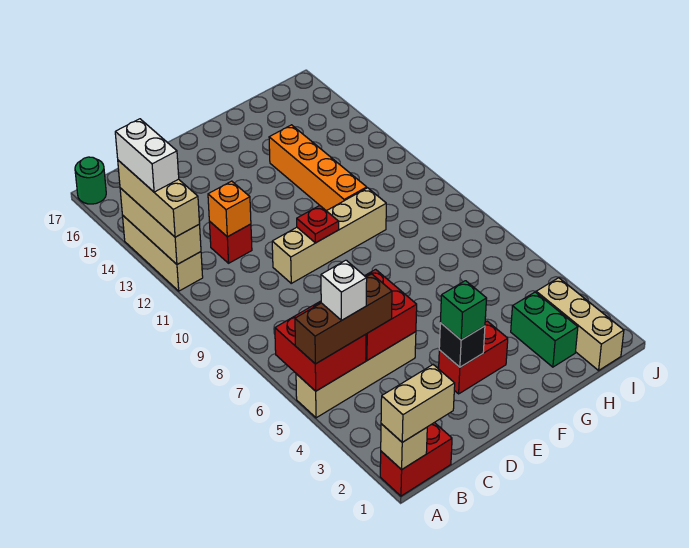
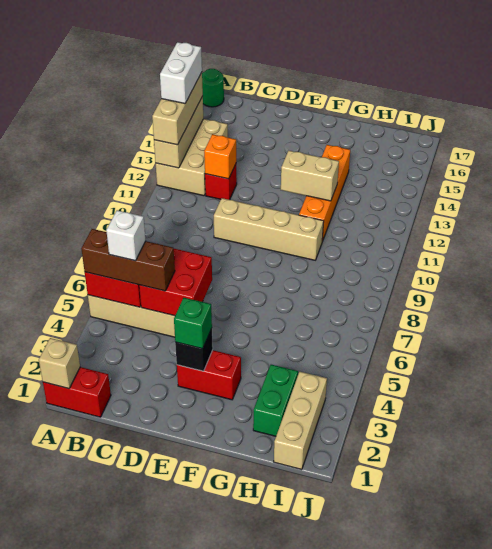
tan 1x2 brick [381,365,455,442] -> tan 1x2 brick moved to [281,151,339,201]
tan 1x3 brick [122,215,203,291] -> tan 2x3 brick [156,119,228,196]
red 1x1 plate [297,205,339,243] -> none

